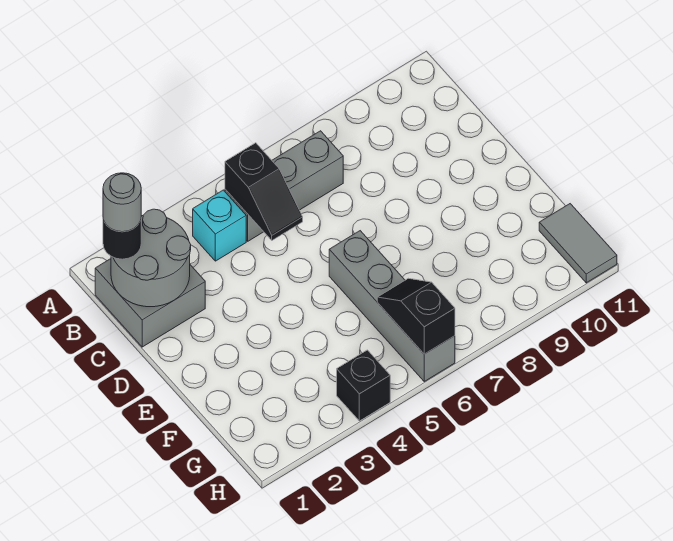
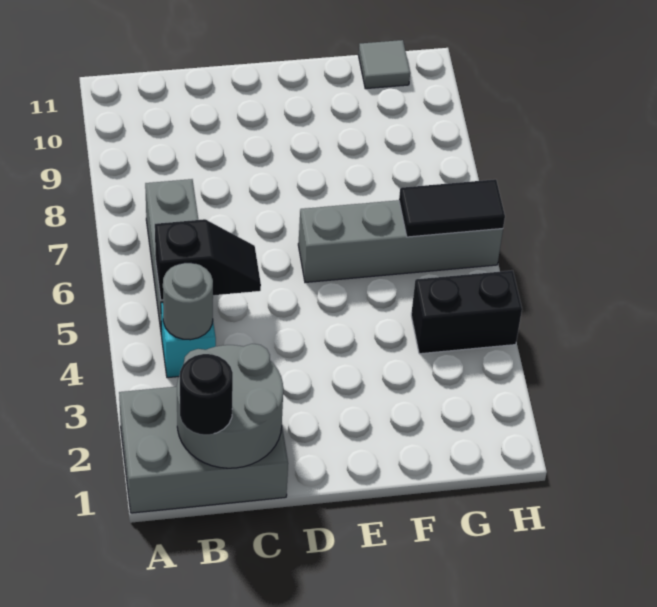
grey 2x2 brick [95,259,205,347] -> grey 2x3 brick [119,387,288,513]
grey 1x1 round brick [103,173,141,232] -> grey 1x1 round brick moved to [163,263,213,340]
black 1x2 slope [377,278,455,354] -> black 1x2 tile [399,179,505,237]
grey 1x2 tile [539,204,617,283] -> grey 1x1 tile [359,40,410,89]
black 1x1 brick [337,350,390,421] -> black 1x2 brick [411,270,522,354]

